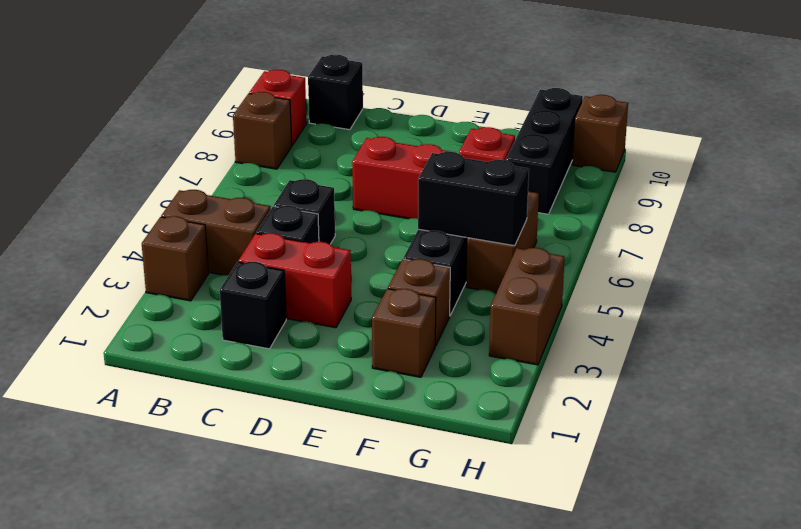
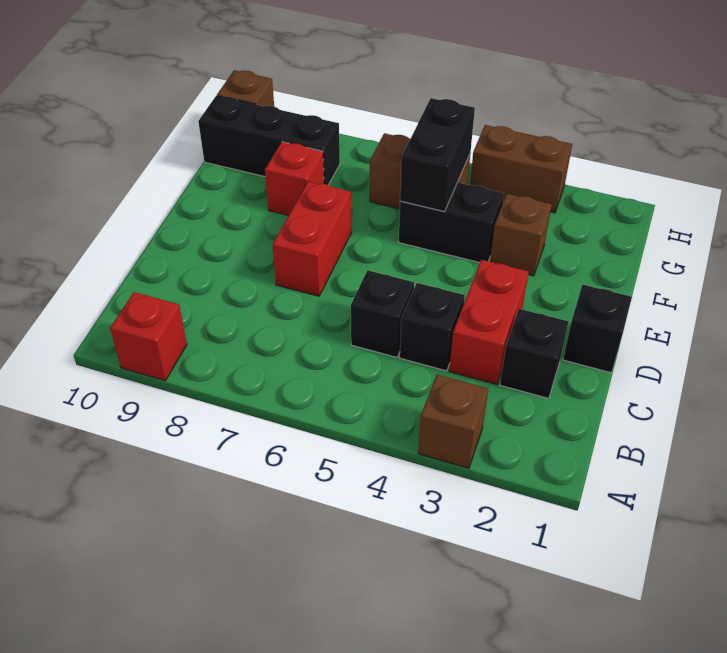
brown 1x2 brick [161,190,271,275] -> none
brown 1x1 brick [233,92,292,169] -> none
black 1x1 brick [308,55,363,130] -> black 1x1 brick moved to [563,285,632,373]
brown 1x1 brick [372,289,436,377] -> none

